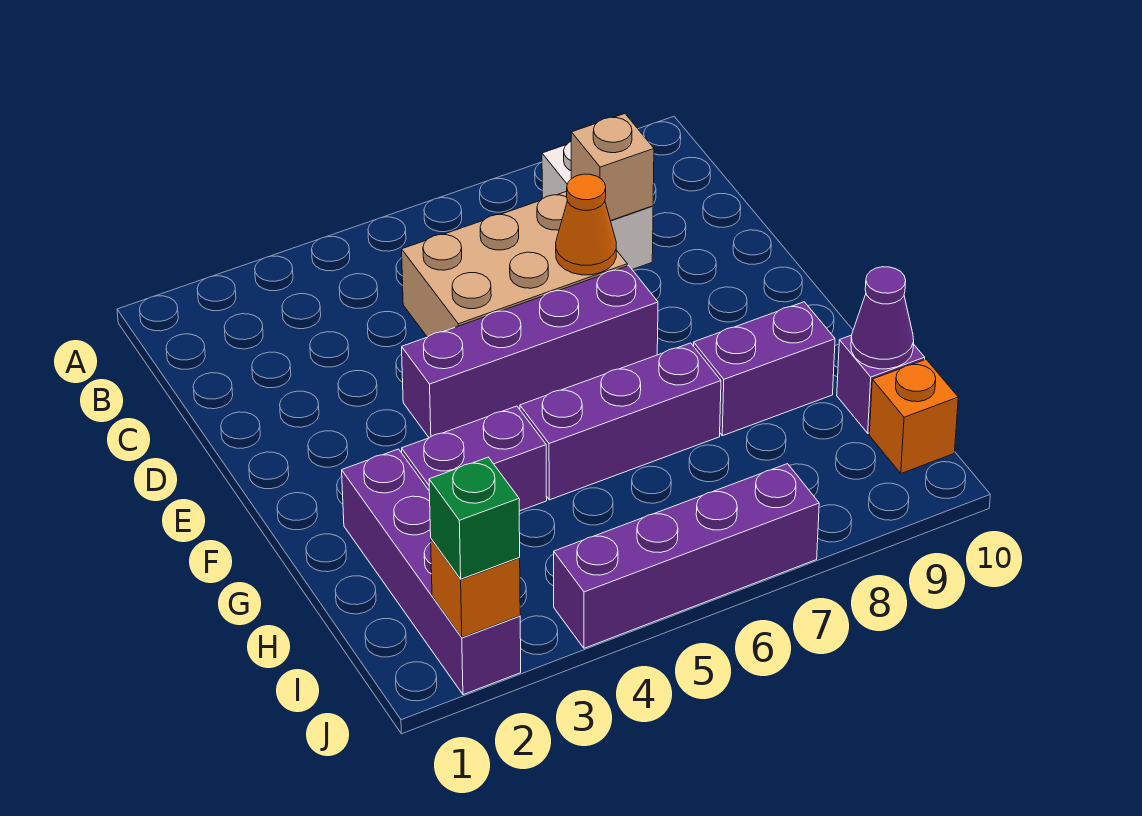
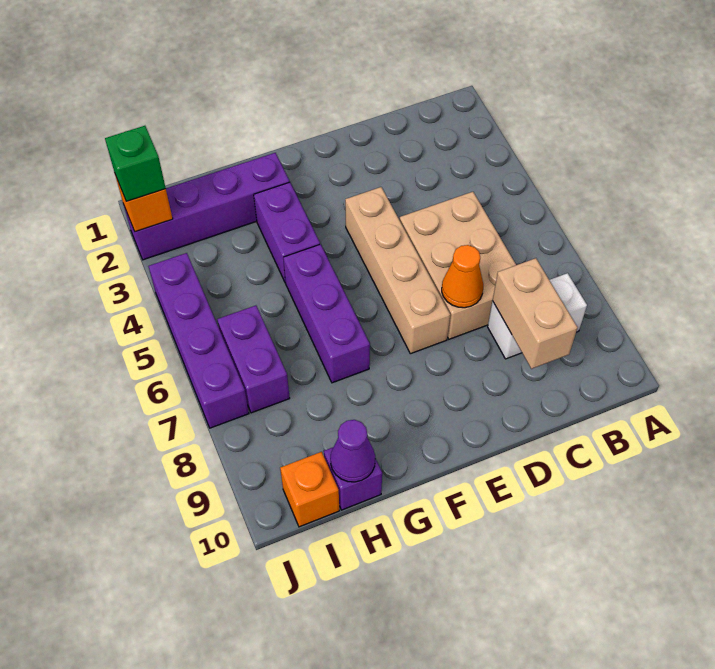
tan 1x1 brick [571,114,654,221] -> tan 1x2 brick [493,258,578,369]
purple 1x4 brick [402,266,658,438] -> tan 1x4 brick [345,187,450,354]
purple 1x2 brick [694,302,835,436] -> purple 1x2 brick moved to [217,306,290,413]

